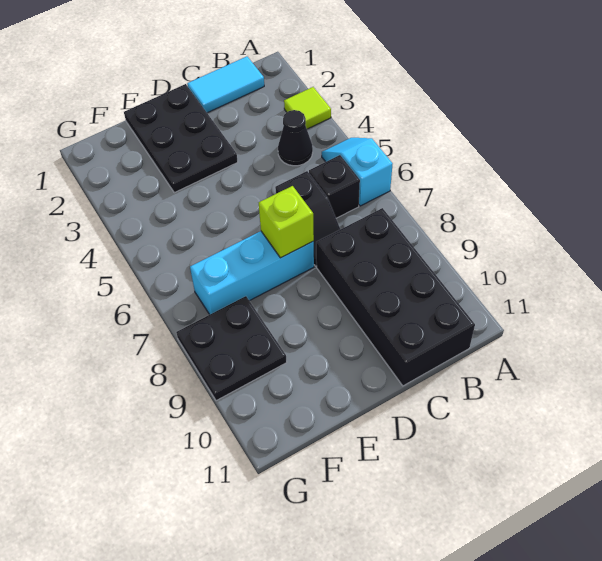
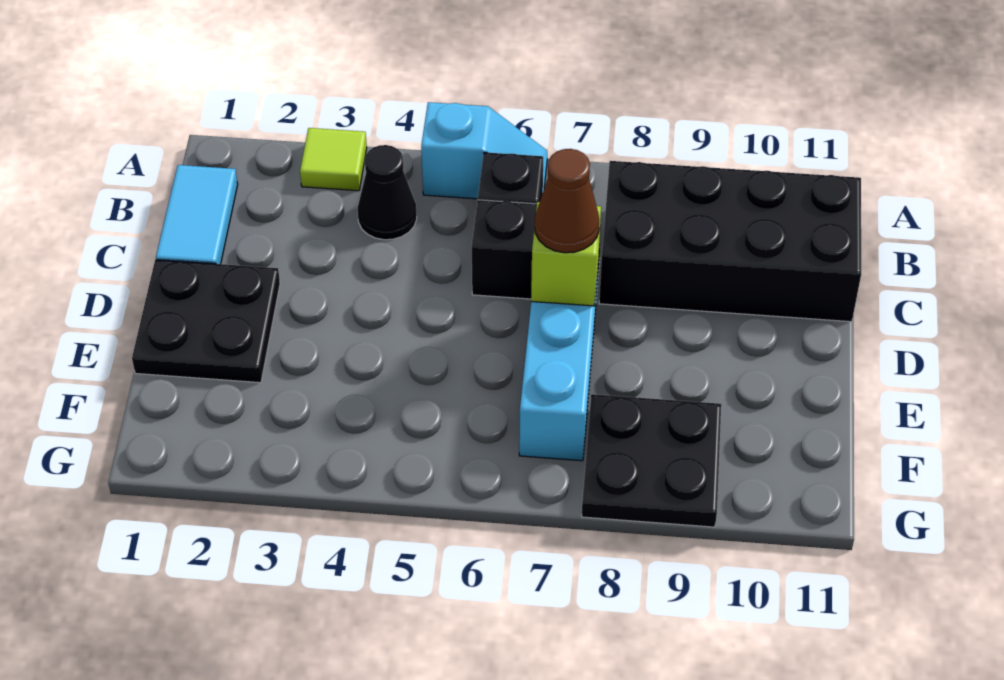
cyan 1x2 slope [322,138,392,206] -> cyan 1x2 slope turned to [421,102,547,199]
black 2x3 plate [124,84,238,193] -> black 2x2 plate [132,260,280,383]
none -> brown 1x1 cone [535,149,600,253]

